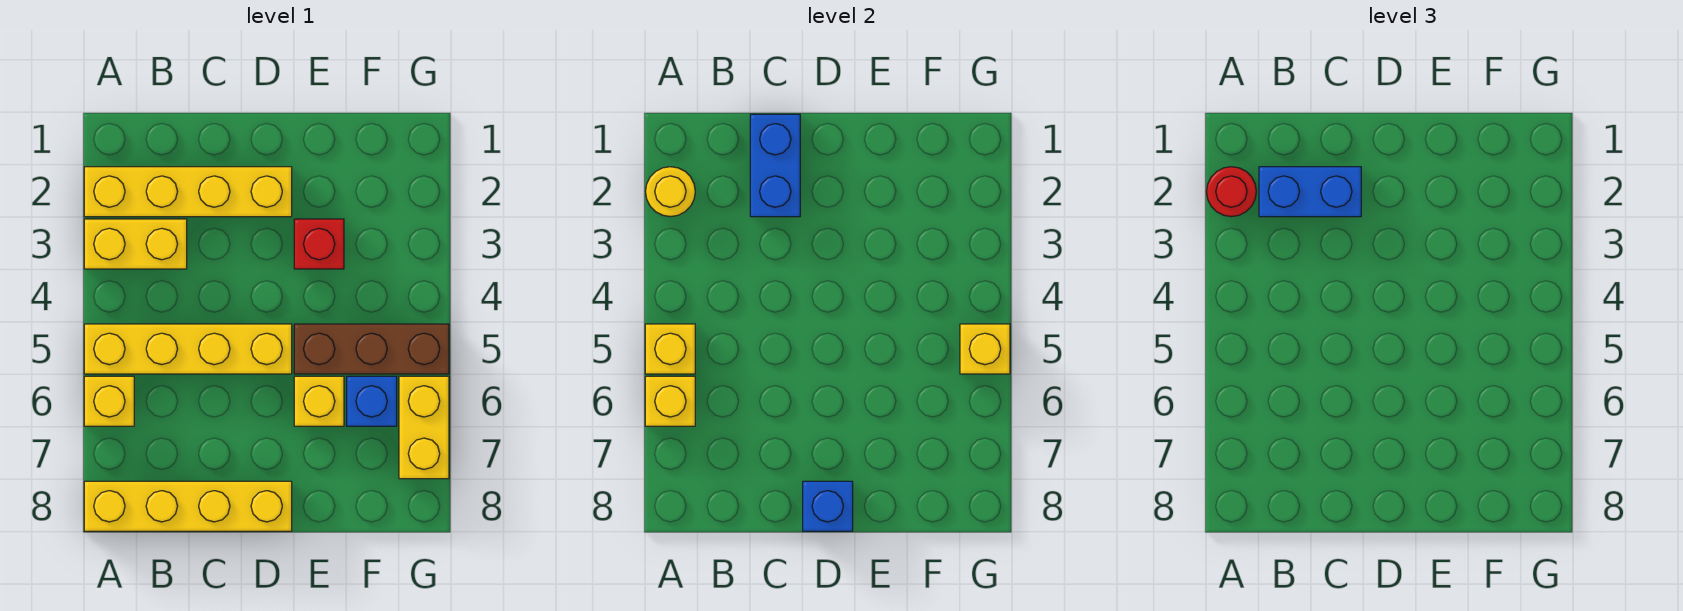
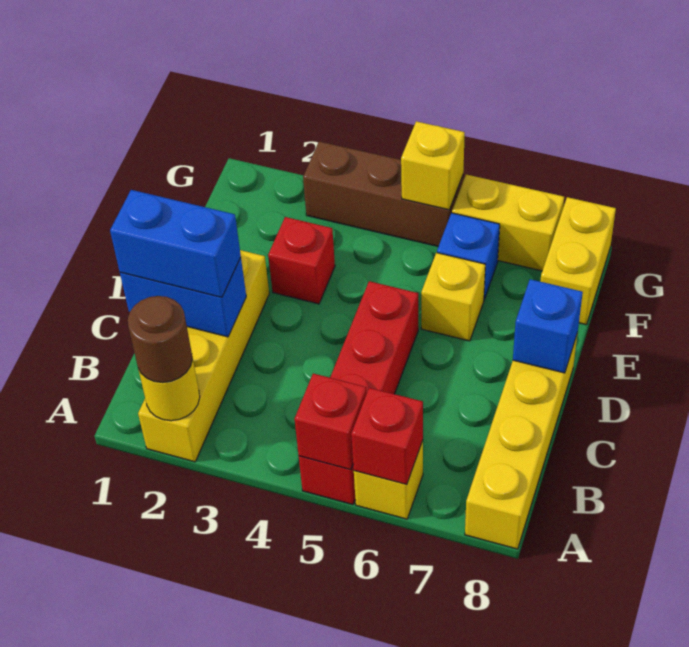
red 1x1 round brick [1207,167,1256,217] -> brown 1x1 round brick [128,296,192,383]
yellow 1x2 brick [84,219,187,269] -> yellow 1x2 brick moved to [540,197,616,325]
yellow 1x4 brick [84,324,292,374] -> red 1x4 brick [299,281,418,505]
yellow 1x1 brick [645,324,695,374] -> red 1x1 brick [295,374,367,470]
yellow 1x1 brick [645,376,695,426] -> red 1x1 brick [351,388,423,485]
blue 1x2 brick [1259,167,1361,217] -> blue 1x2 brick turned to [110,190,241,297]
brown 1x3 brick [294,324,449,374] -> brown 1x3 brick turned to [303,141,463,247]

